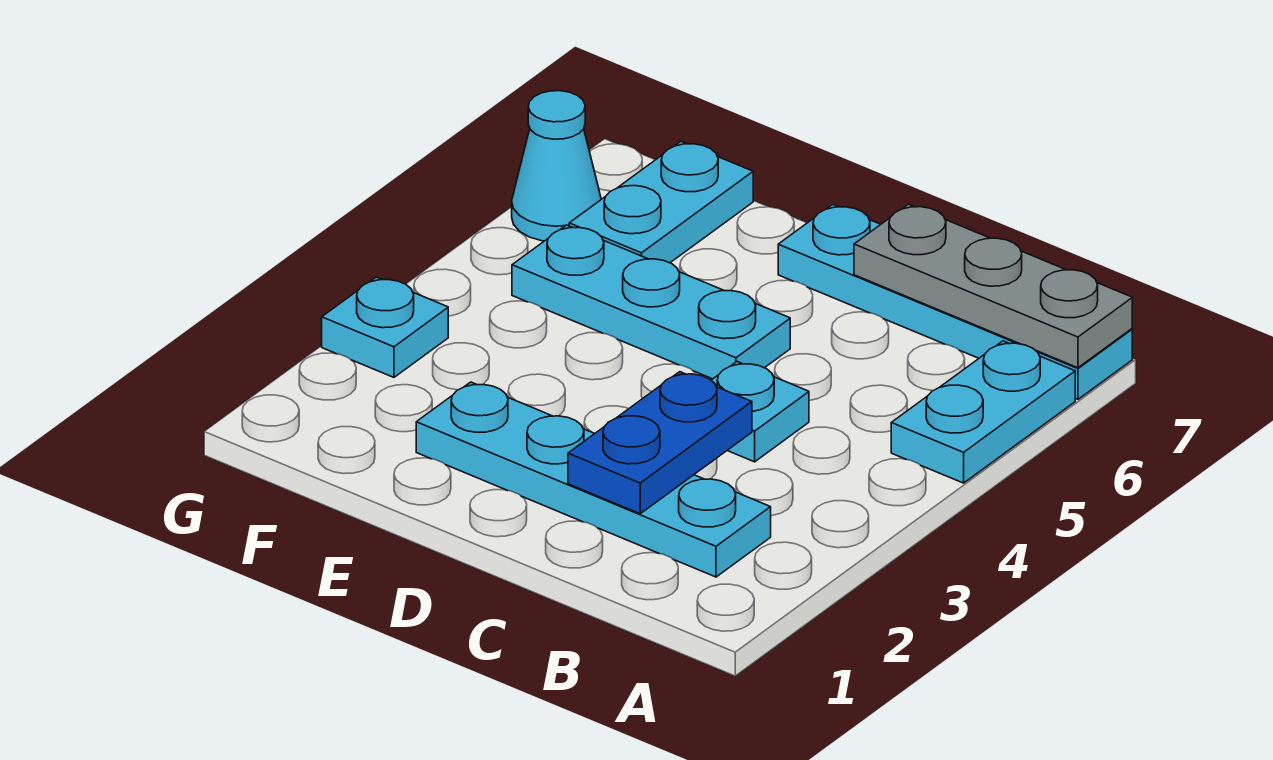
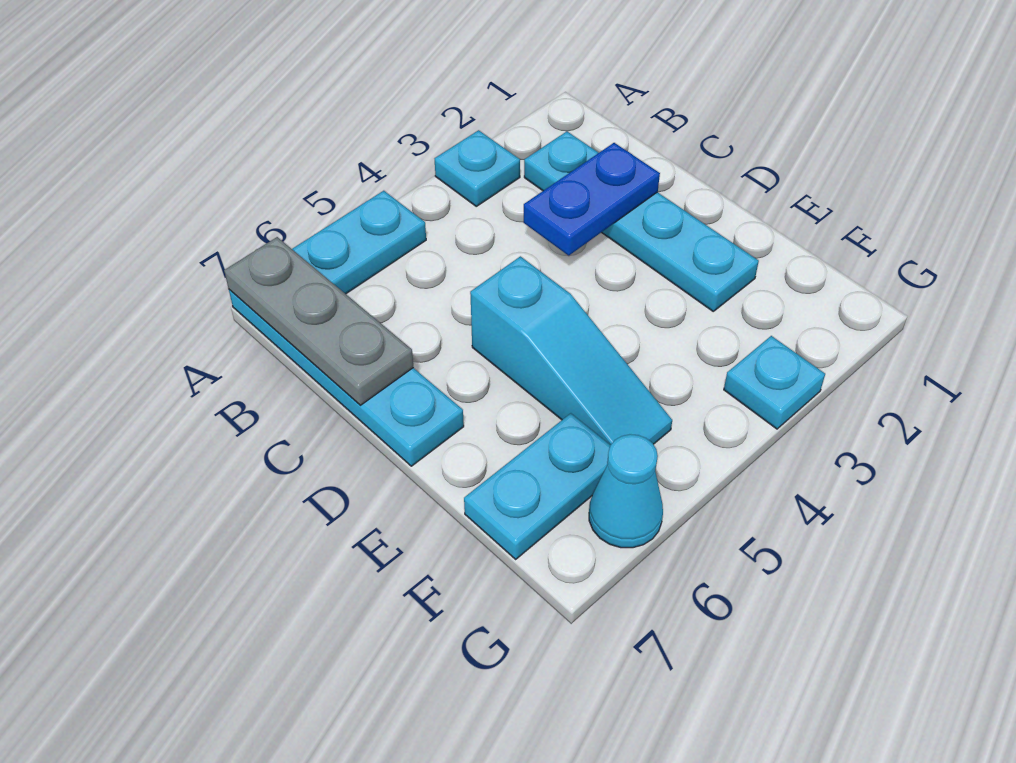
cyan 1x1 plate [711,362,809,462] -> cyan 1x1 plate moved to [435,130,520,206]
cyan 1x3 plate [512,225,790,379] -> cyan 1x3 slope [470,256,672,445]

